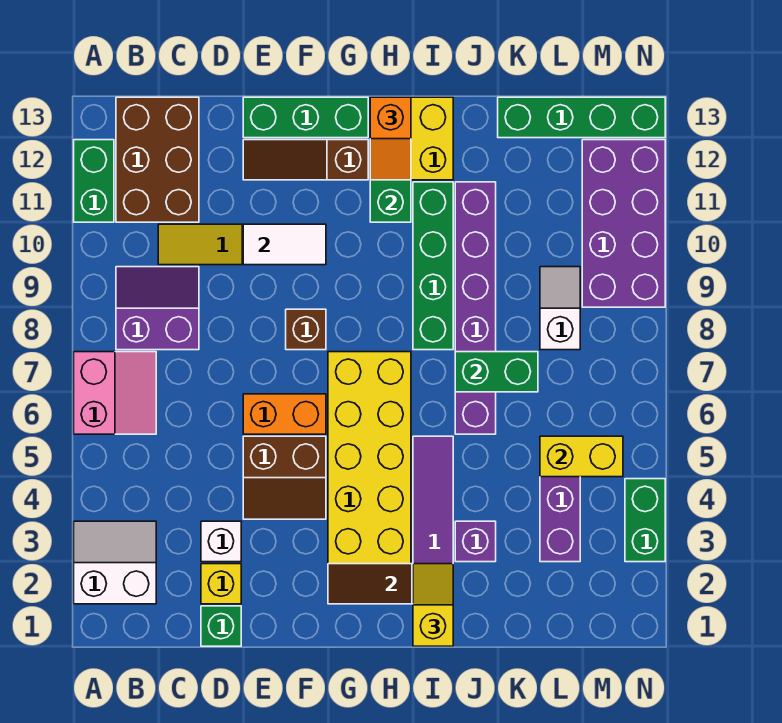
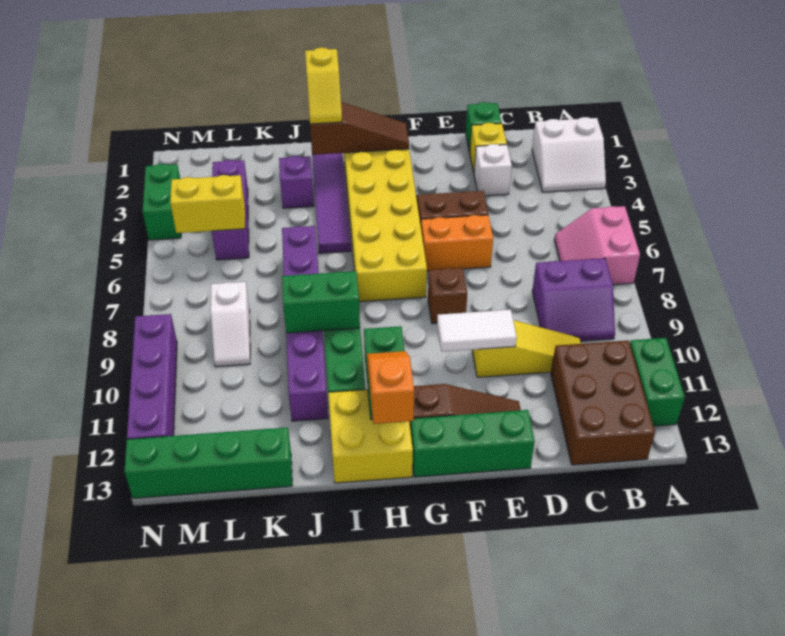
green 1x2 brick [455,352,538,392] -> green 1x2 brick moved to [282,271,360,333]
purple 2x4 brick [582,140,665,307] -> purple 1x4 brick [127,314,177,439]

